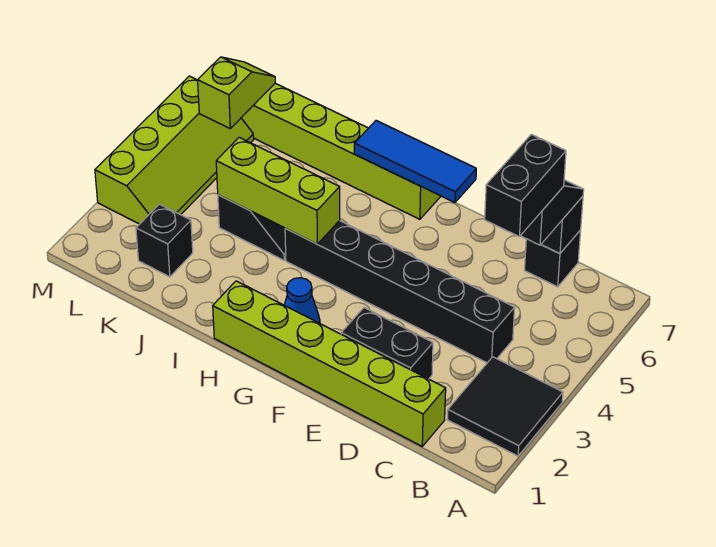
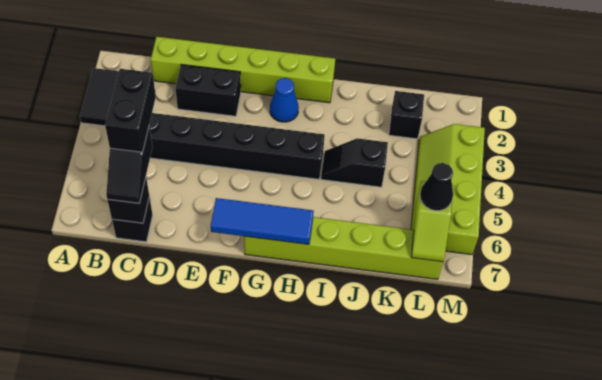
lime 1x3 brick [216,137,340,244] -> none
none -> black 1x1 cone [420,163,453,211]

